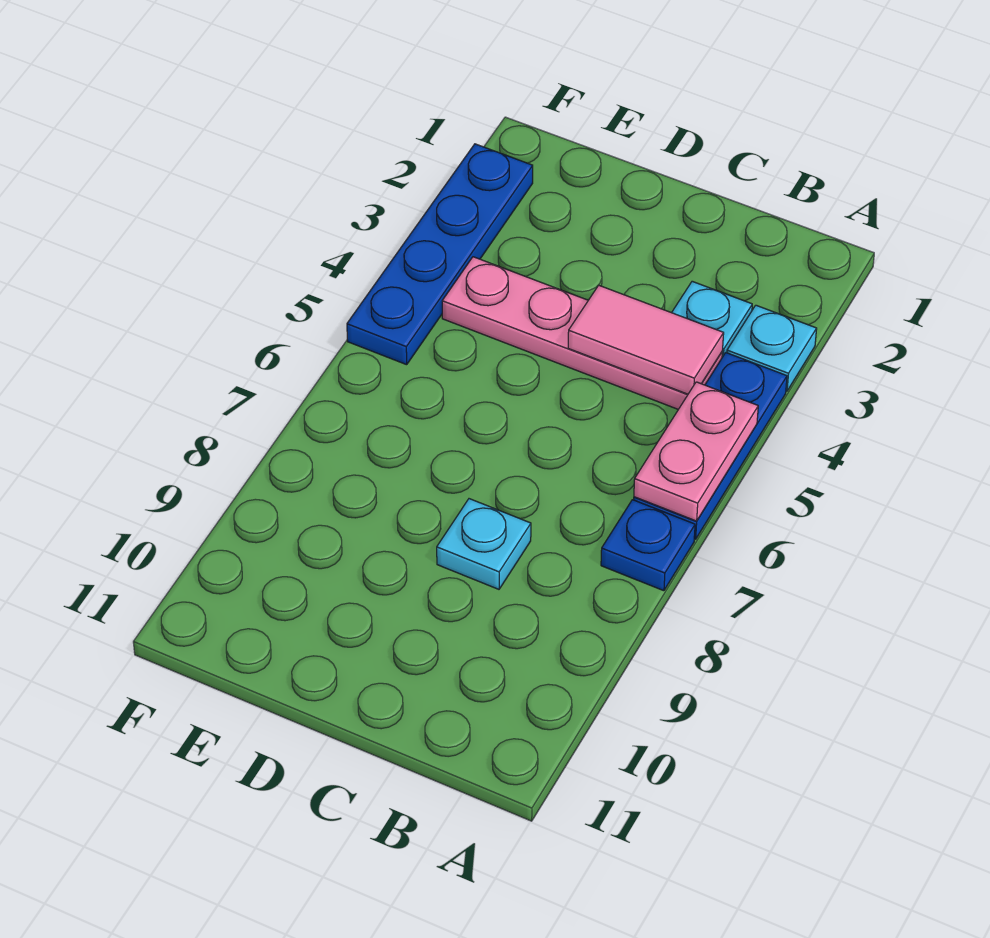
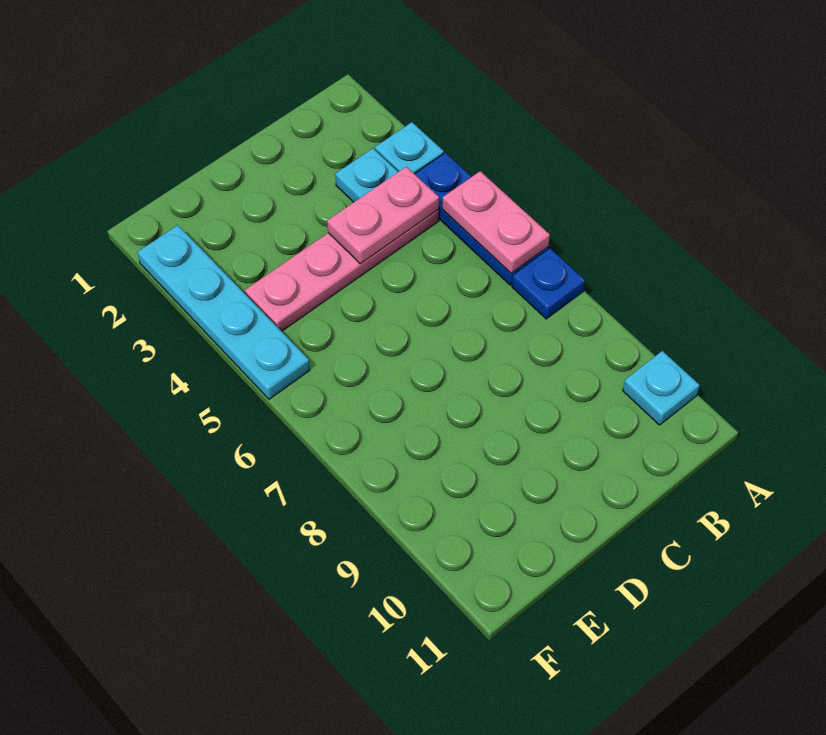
pink 1x2 tile [568,285,724,394] -> pink 1x2 plate [327,167,439,264]
cyan 1x1 plate [437,499,531,589] -> cyan 1x1 plate moved to [623,351,700,425]
blue 1x4 plate [347,144,533,365] -> cyan 1x4 plate [138,225,310,399]

